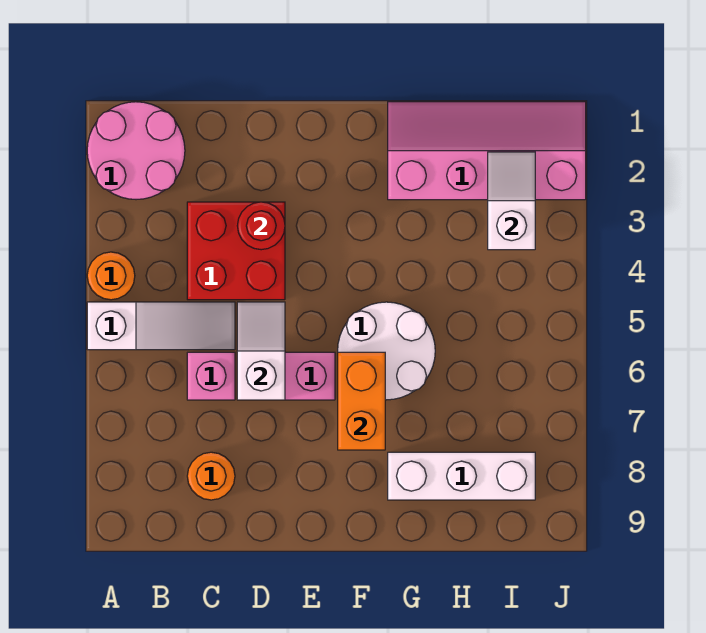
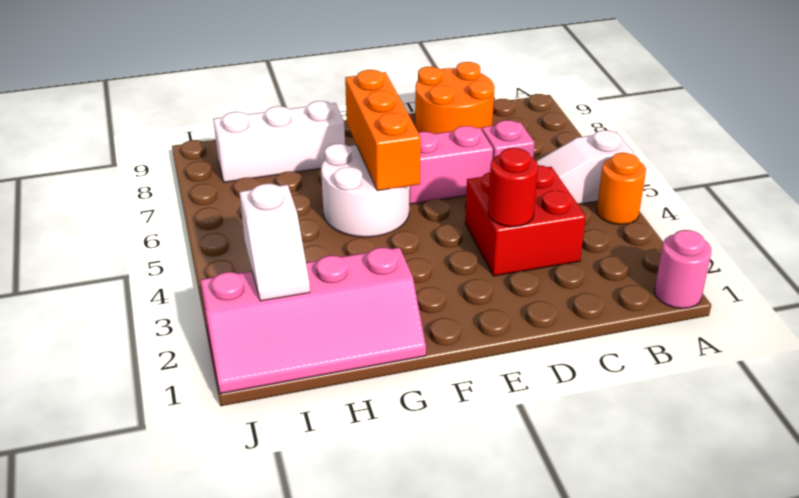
pink 2x2 round brick [87,102,185,200] -> pink 1x1 round brick [655,230,711,308]
orange 1x1 round brick [187,452,235,500] -> orange 2x2 round brick [415,62,495,134]
white 1x2 slope [237,302,285,400] -> none
orange 1x2 brick [338,352,385,450] -> orange 1x3 brick [345,70,421,191]

